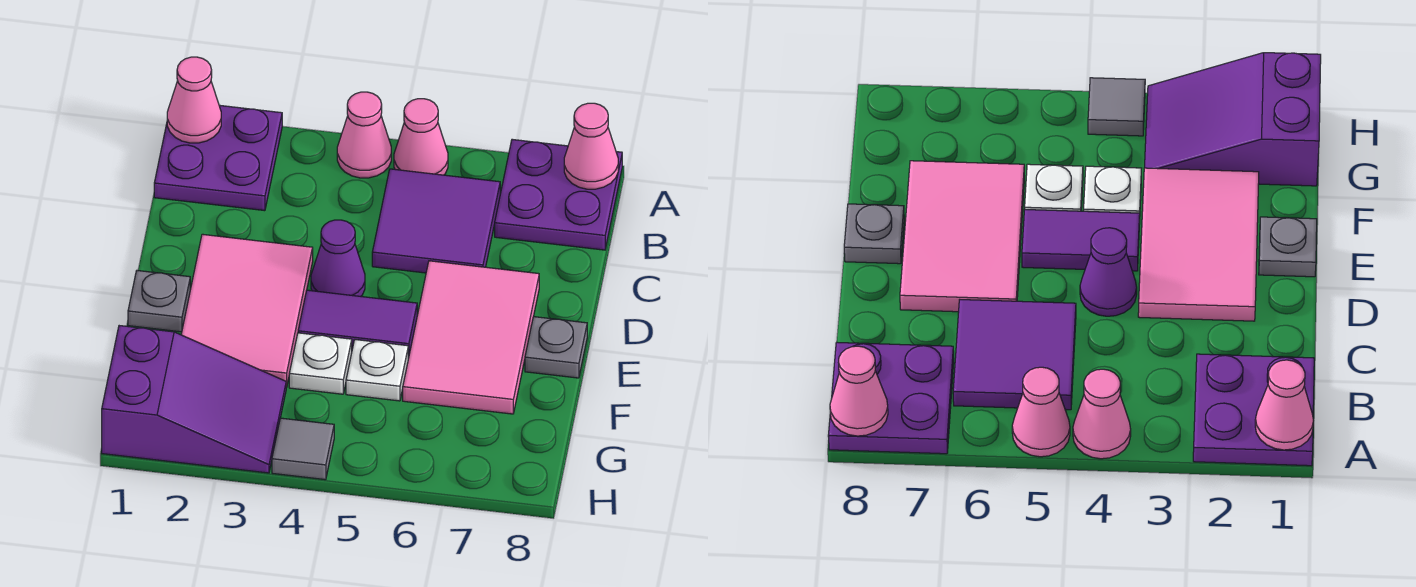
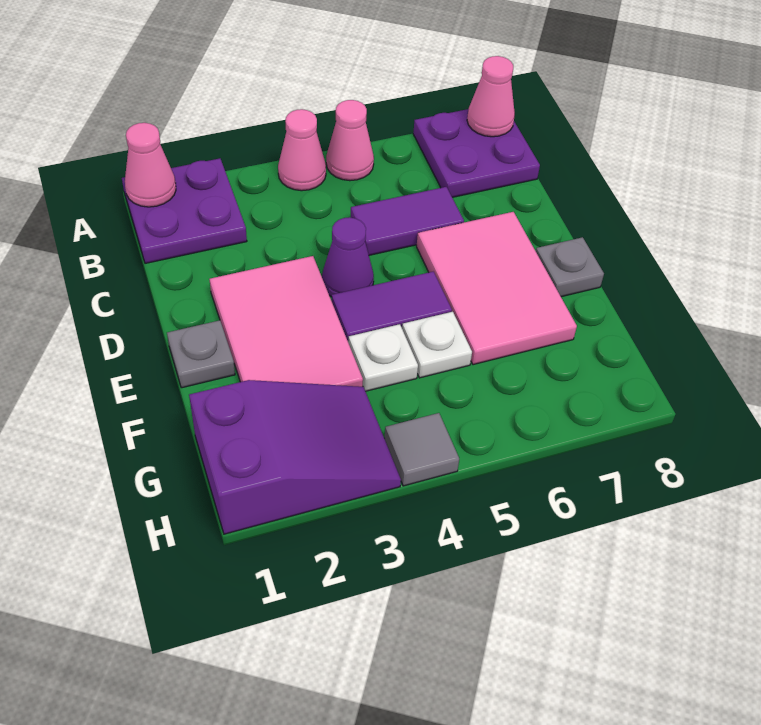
purple 2x2 tile [372,169,500,273] -> purple 1x2 tile [351,187,464,255]

